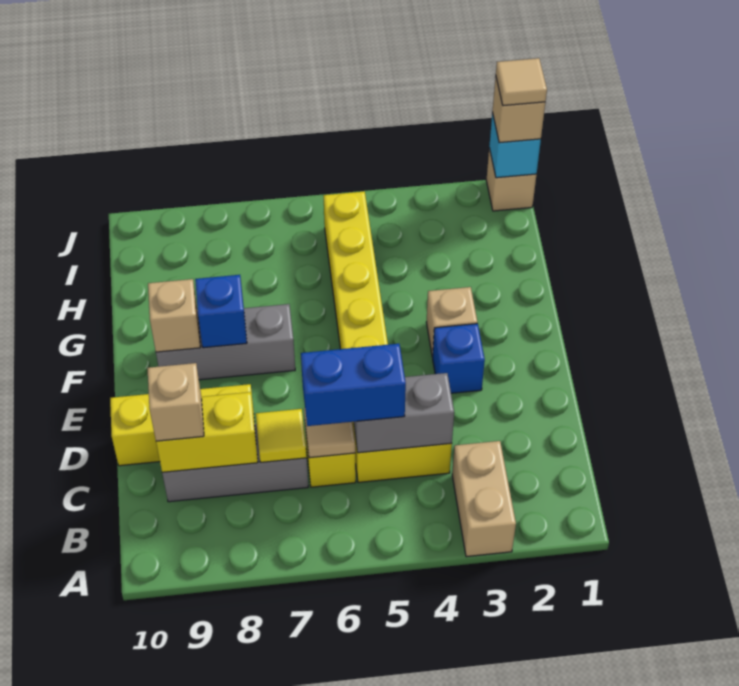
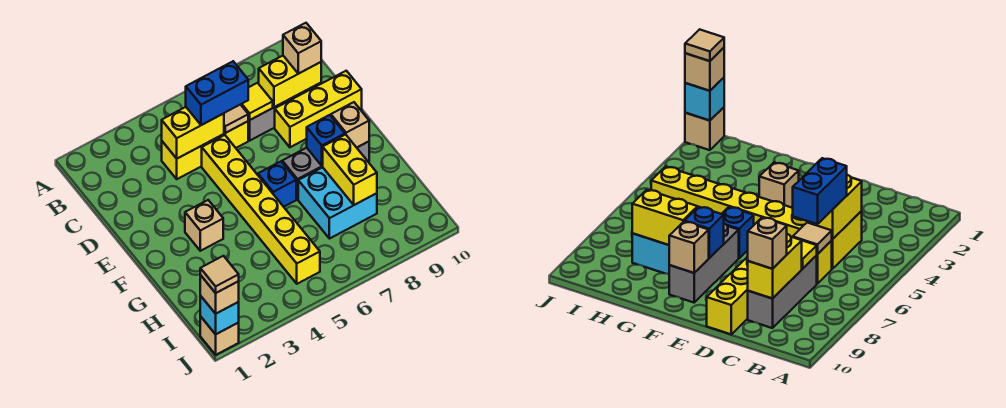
tan 1x2 brick [452,441,516,557] -> none
grey 1x2 brick [354,373,454,453] -> yellow 1x2 brick [162,107,224,158]
blue 1x1 brick [433,324,485,393] -> blue 1x1 brick moved to [258,162,296,207]
none -> cyan 2x2 brick [298,167,377,239]
none -> yellow 1x2 brick [323,135,377,205]

